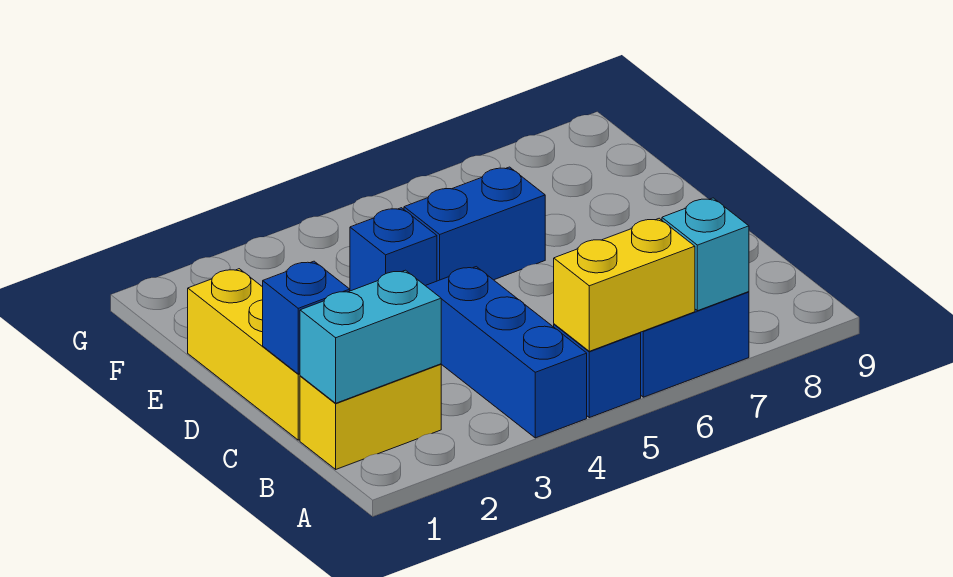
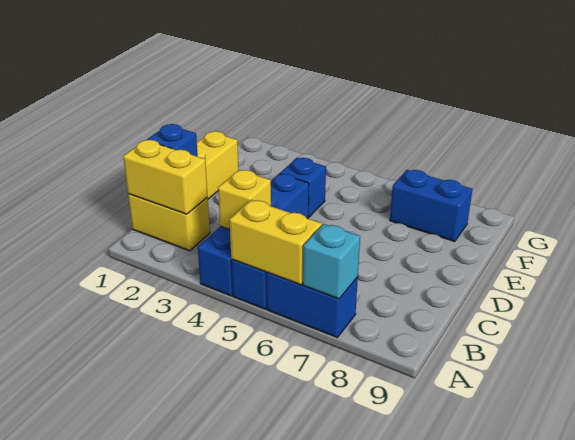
blue 1x3 brick [426,267,587,438] -> blue 1x4 brick [198,174,309,296]
cyan 1x2 brick [300,270,441,403] -> yellow 1x2 brick [123,140,208,214]
none -> yellow 1x1 brick [218,170,271,230]
blue 1x2 brick [404,167,545,281] -> blue 1x2 brick moved to [390,170,472,242]

